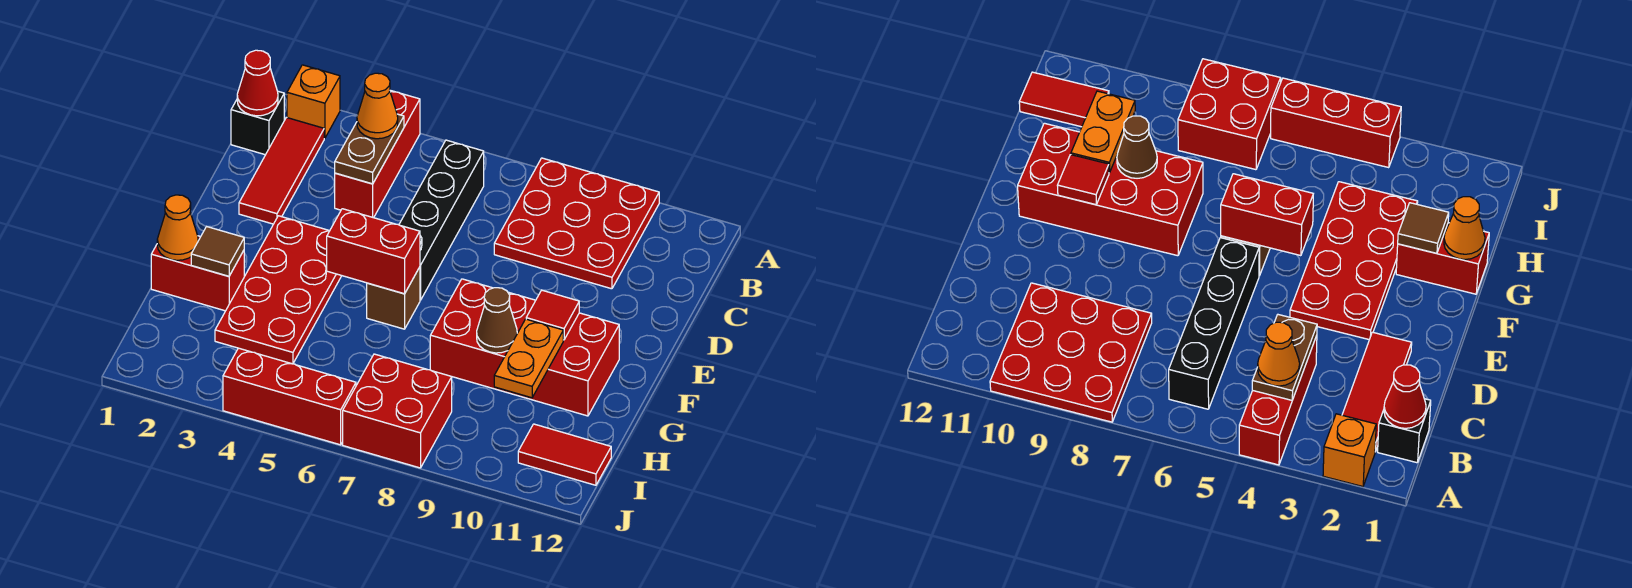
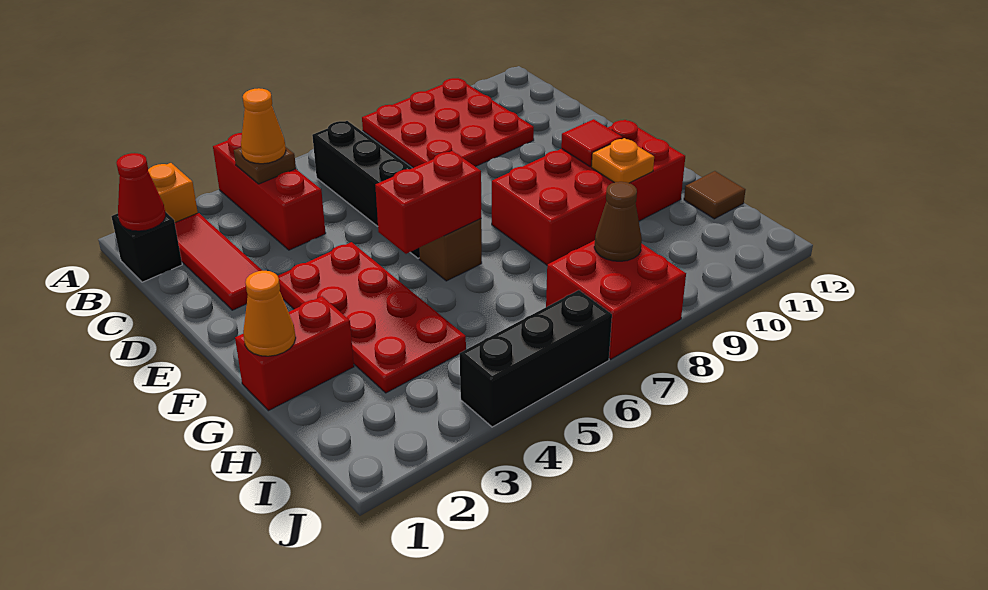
brown 1x2 plate [335,114,404,184] -> brown 1x1 plate [234,147,296,184]
brown 1x1 tile [191,227,244,276] -> brown 1x1 tile moved to [684,171,745,219]
brown 1x1 cone [477,288,517,353] -> brown 1x1 cone moved to [594,182,642,261]
orange 1x2 plate [494,319,563,398] -> orange 1x1 plate [591,138,654,183]
red 1x2 tile [518,424,611,485] -> none
red 1x3 brick [223,348,356,445] -> black 1x3 brick [460,290,612,427]

